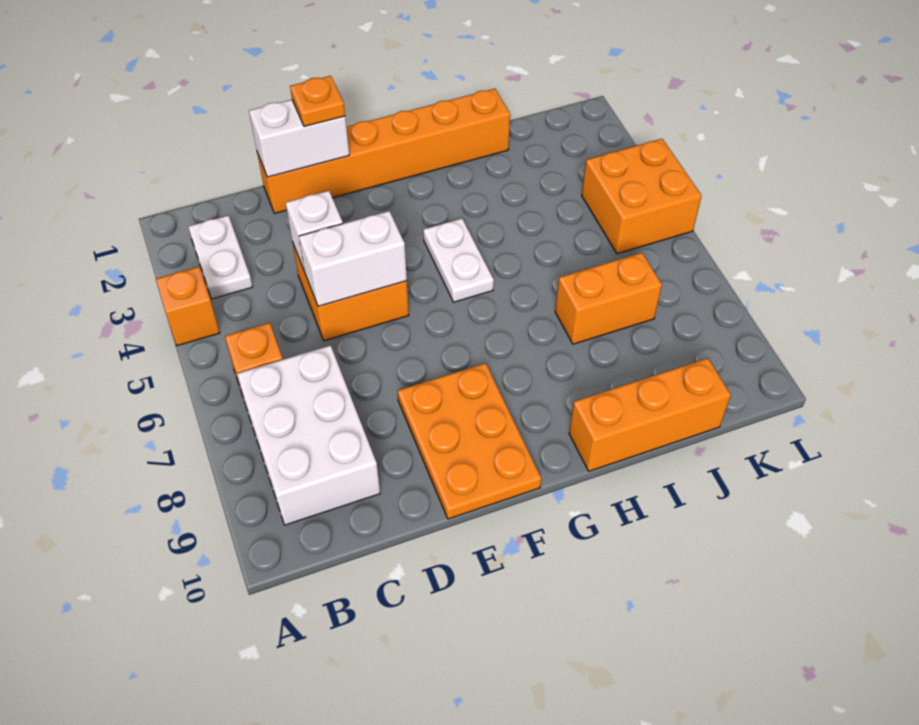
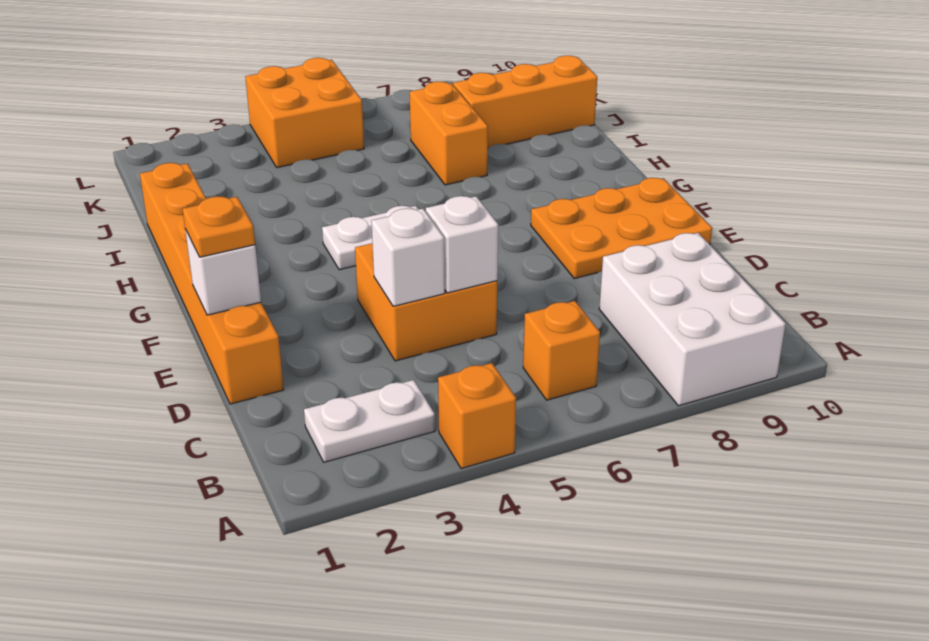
white 2x3 brick [237,346,380,525] -> white 2x3 brick turned to [599,233,786,406]
white 1x2 brick [249,100,349,177] -> white 1x1 brick [185,229,261,315]
white 1x2 brick [299,211,407,306] -> white 1x1 brick [426,196,498,293]
orange 1x3 brick [569,358,731,471] -> orange 1x3 brick turned to [453,56,597,148]

